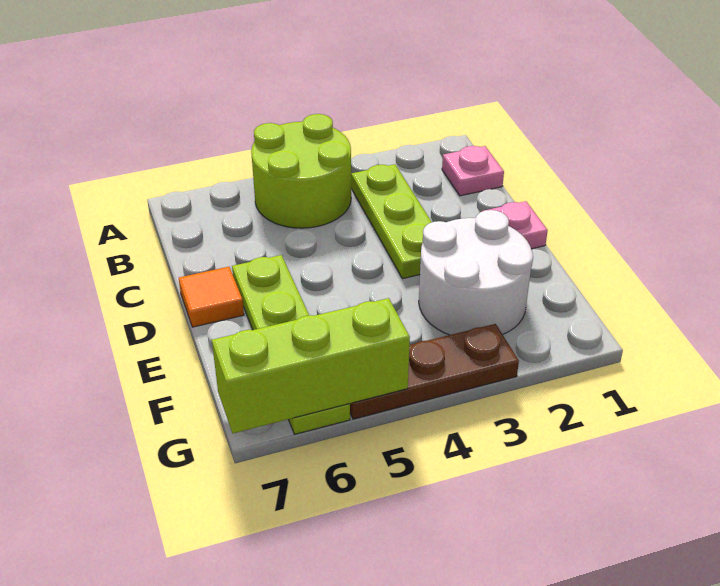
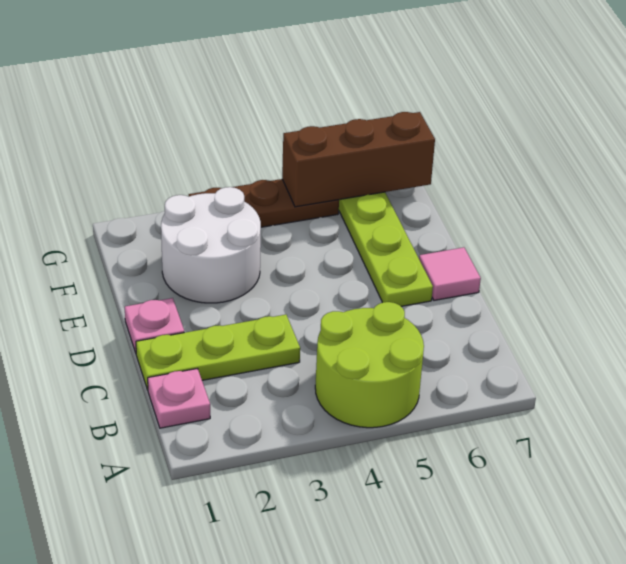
lime 1x3 plate [351,164,432,279] -> lime 1x3 plate turned to [136,315,300,390]
orange 1x1 tile [179,267,244,327] -> pink 1x1 tile [419,247,481,300]
lime 1x3 brick [212,298,410,433] -> brown 1x3 brick [282,112,435,207]

